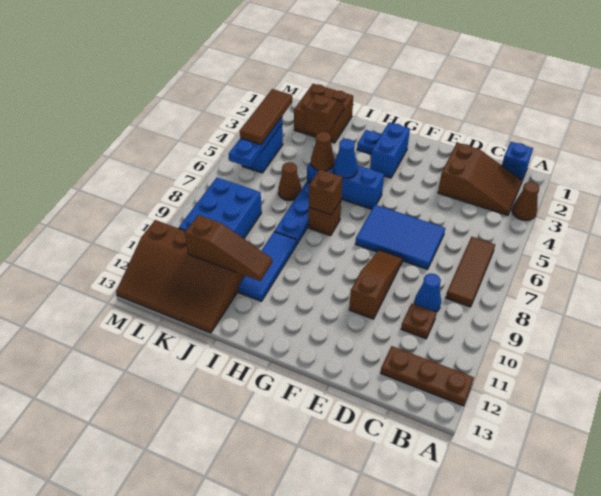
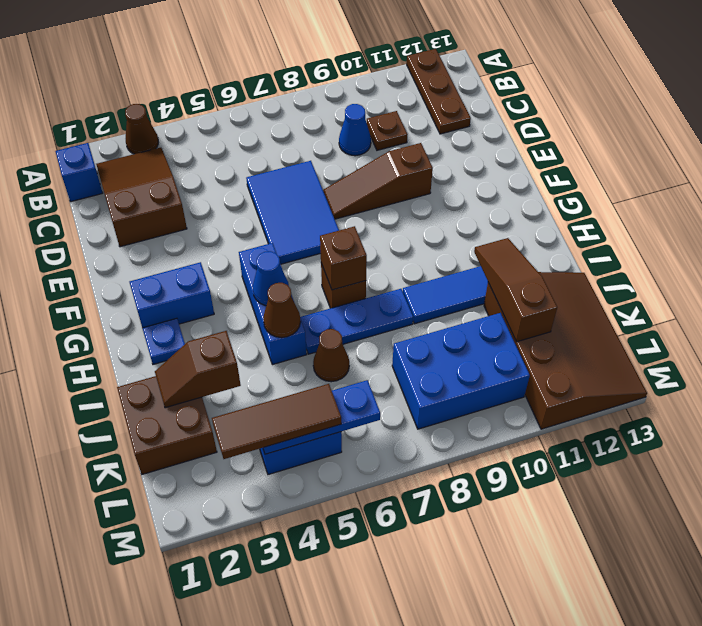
brown 1x3 tile [446,237,495,307] -> none

